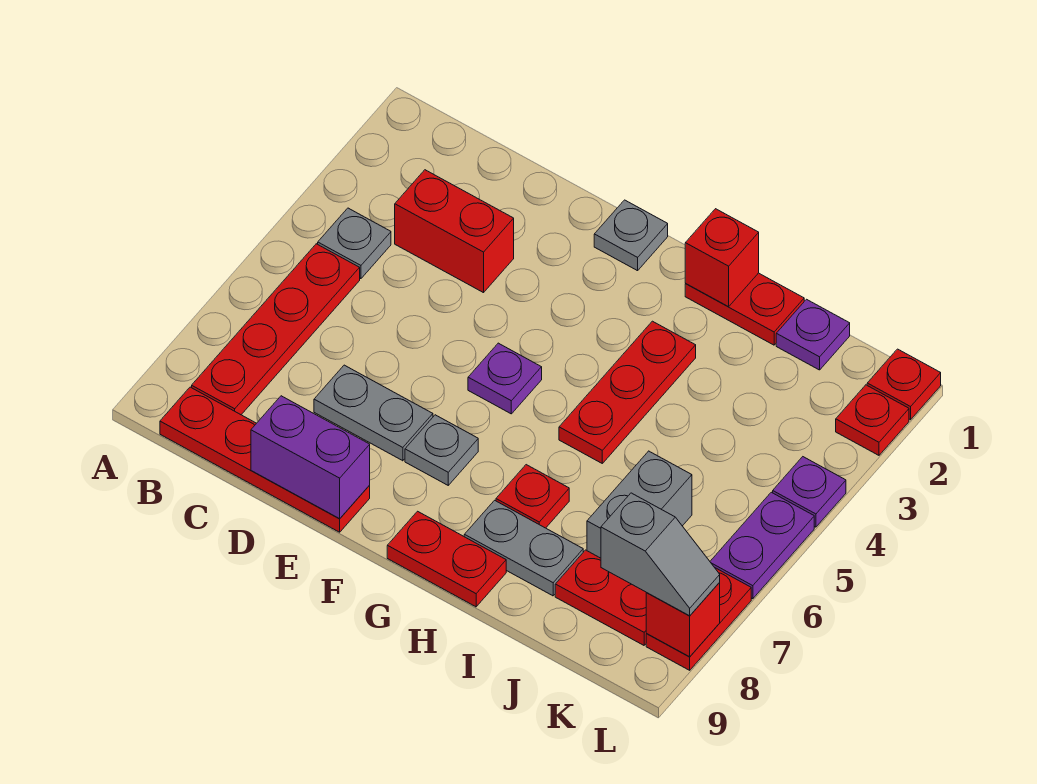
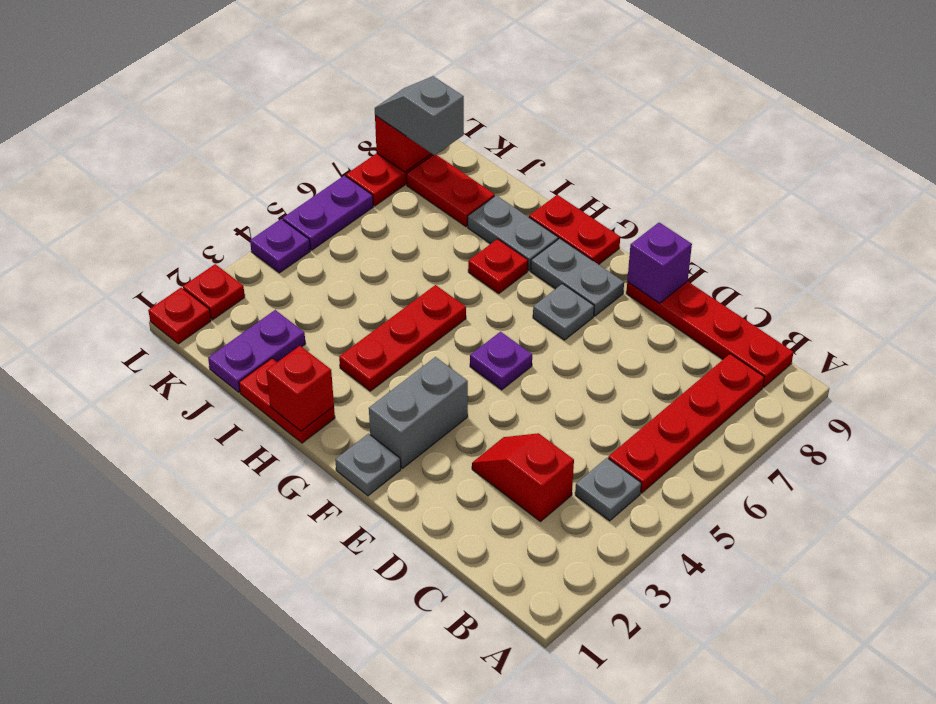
red 1x2 brick [395,170,514,293] -> red 1x2 slope [472,433,574,522]
grey 1x2 plate [314,365,433,461] -> grey 1x2 plate moved to [531,238,624,316]
purple 1x2 brick [251,396,370,519] -> purple 1x1 brick [627,223,692,303]
purple 1x1 plate [776,299,850,370] -> purple 1x2 plate [208,310,306,392]
grey 1x2 brick [587,451,692,558] -> grey 1x2 brick moved to [369,357,468,468]

